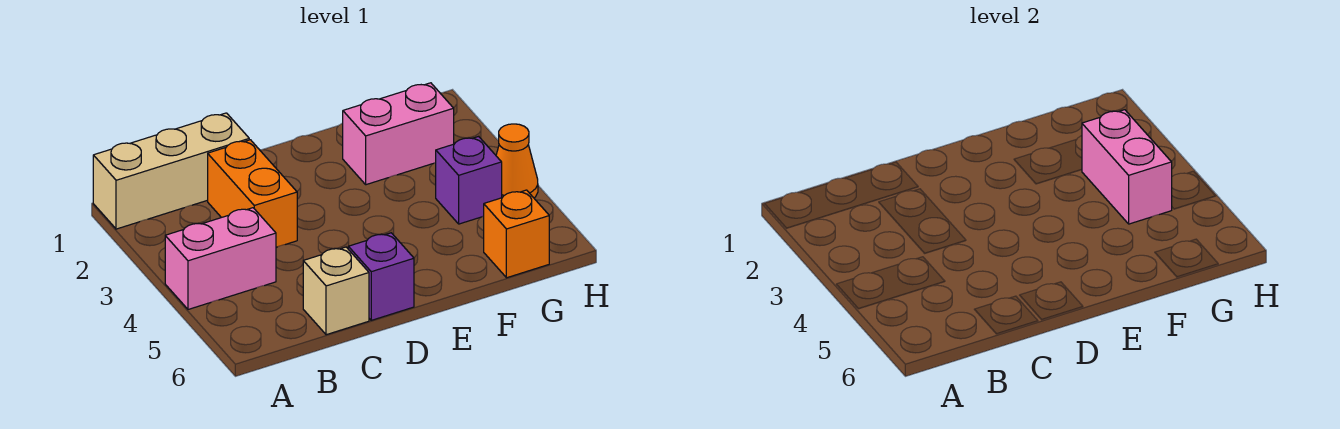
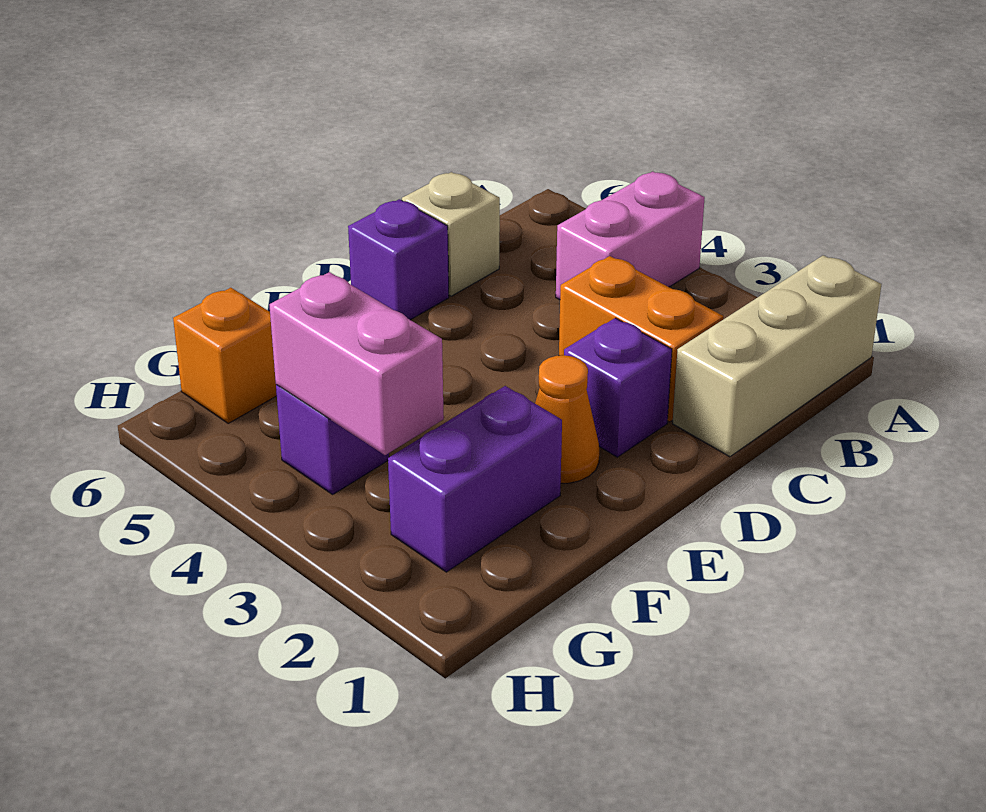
none -> purple 1x1 brick [564,318,672,457]
pink 1x2 brick [343,83,454,185] -> purple 1x2 brick [388,386,562,572]
orange 1x1 cone [496,124,538,198] -> orange 1x1 cone moved to [535,355,599,483]

